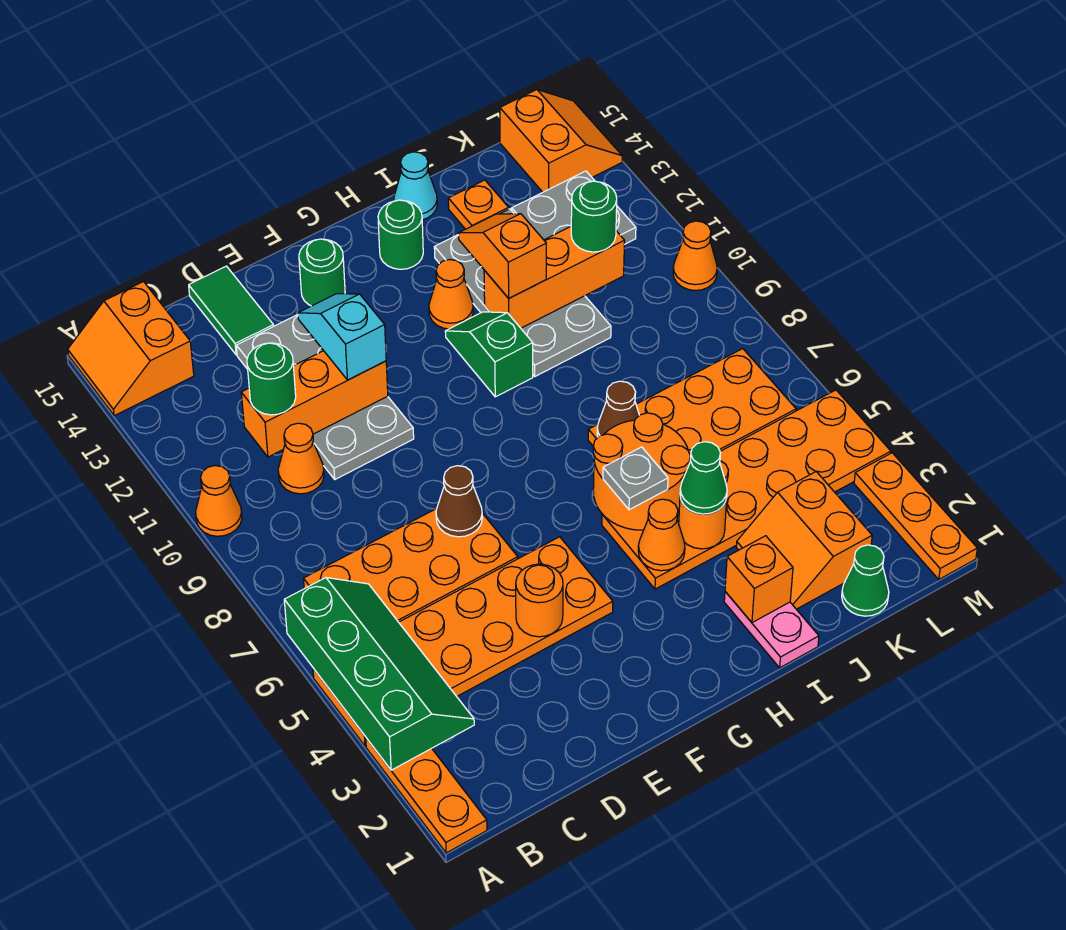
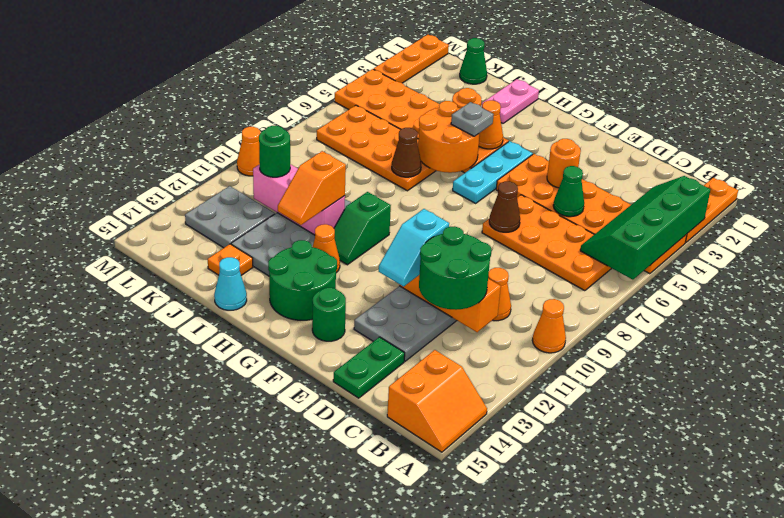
green 1x1 round brick [247,343,296,415] -> green 2x2 round brick [419,226,492,310]
green 1x2 tile [189,266,274,355] -> green 1x2 plate [333,337,405,398]
none -> cyan 1x3 plate [453,141,533,203]
green 1x1 round brick [378,200,423,269] -> green 2x2 round brick [268,240,337,320]
orange 1x1 brick [725,536,793,623] -> none
green 1x1 cone [680,442,727,514] -> green 1x1 cone moved to [553,166,584,217]
orange 1x3 brick [484,227,625,328] -> pink 1x3 brick [253,164,345,235]
orange 2x2 slope [736,472,872,609] -> none
orange 2x2 slope [500,90,622,192] -> none

